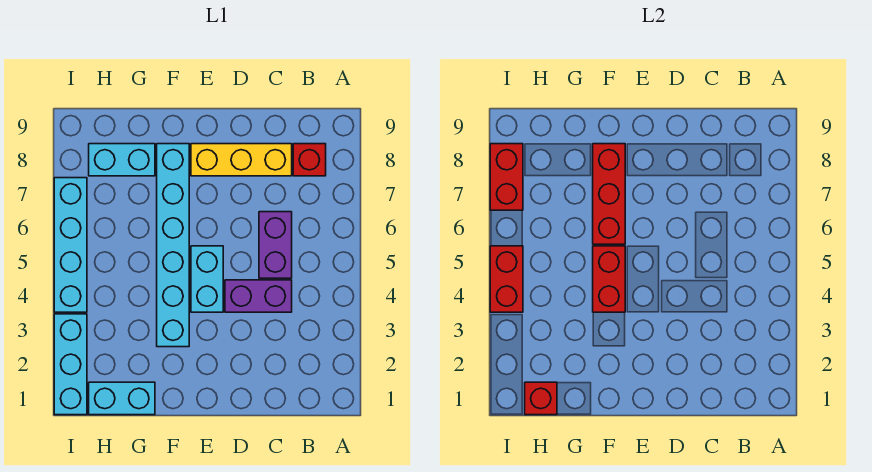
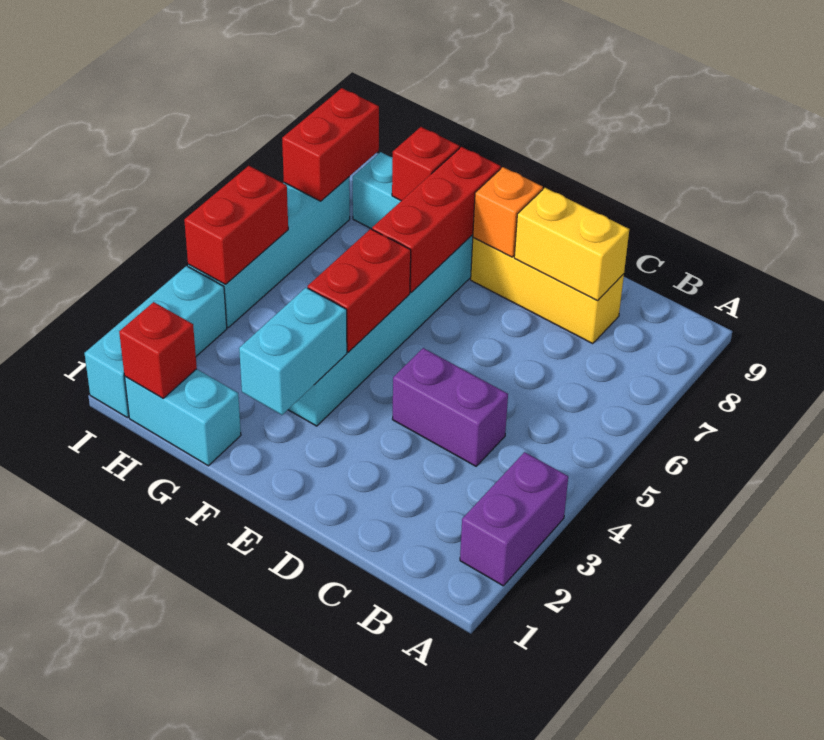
red 1x1 brick [293,144,326,176] -> red 1x1 brick moved to [392,127,459,201]
purple 1x2 brick [259,212,292,278] -> purple 1x2 brick moved to [460,452,568,586]
none -> yellow 1x2 brick [514,188,629,301]
cyan 1x2 brick [191,246,223,312] -> cyan 1x2 brick moved to [239,288,347,415]
none -> orange 1x1 brick [473,167,543,257]

